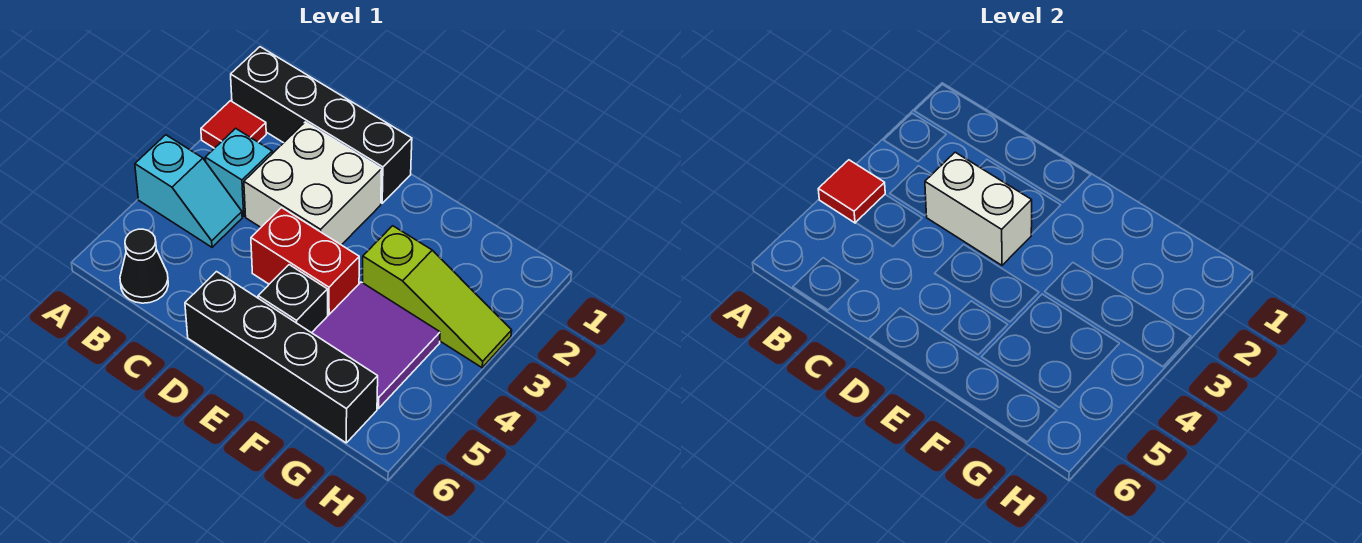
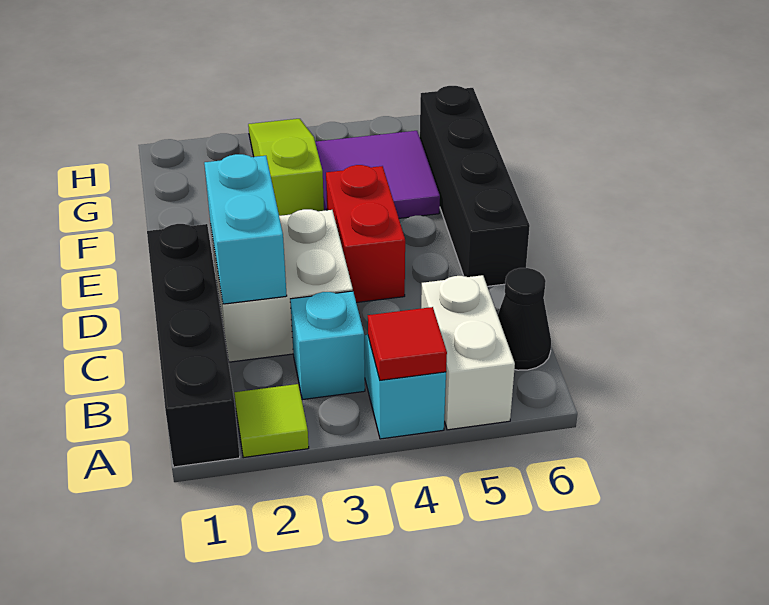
red 1x1 tile [201,101,266,148] -> lime 1x1 tile [234,384,309,458]
none -> cyan 1x2 brick [204,154,287,304]
white 1x2 brick [925,152,1032,265] -> white 1x2 brick moved to [421,275,515,430]
black 1x1 brick [258,265,328,333] -> none

